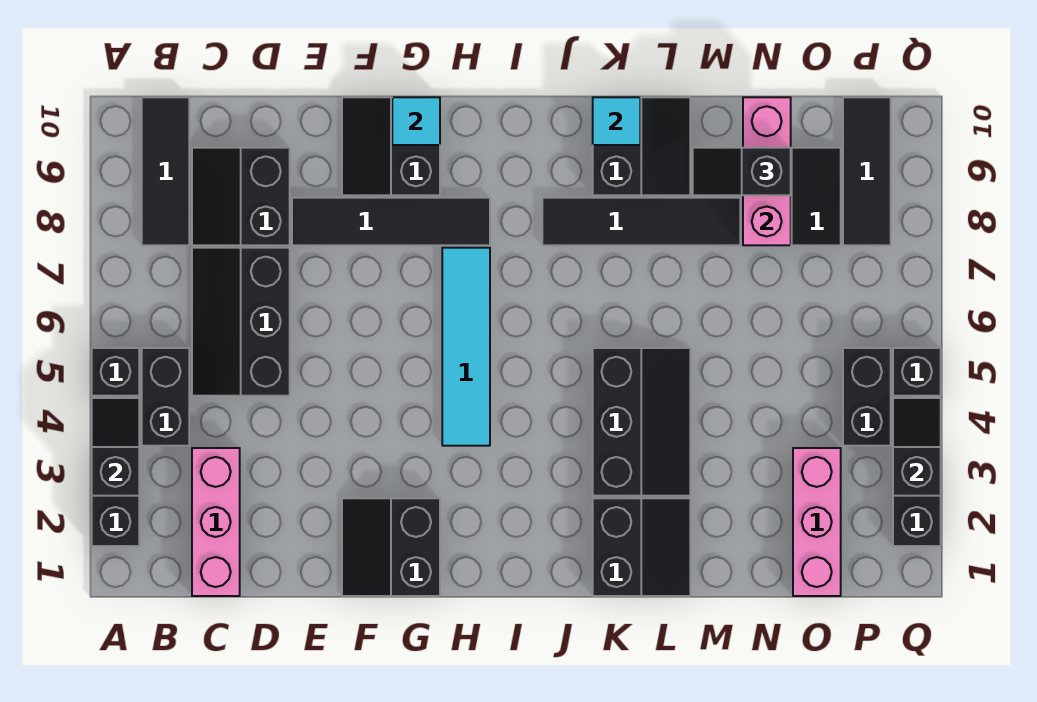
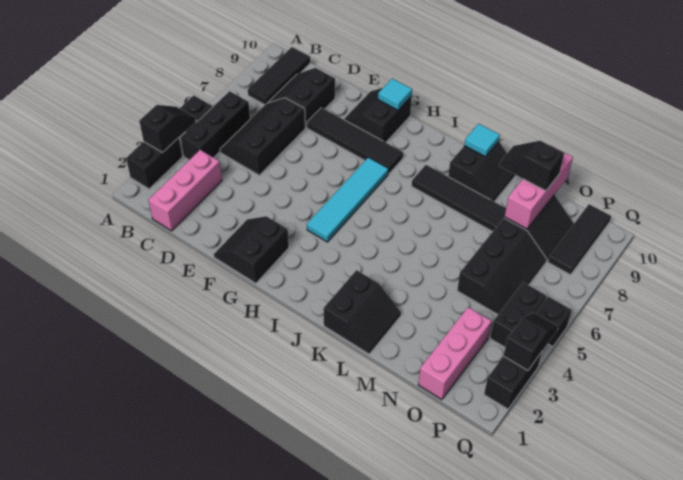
black 1x2 brick [142,348,189,446] -> black 1x3 brick [181,91,250,160]
black 2x3 slope [593,348,690,496] -> black 2x3 slope moved to [457,218,547,315]

